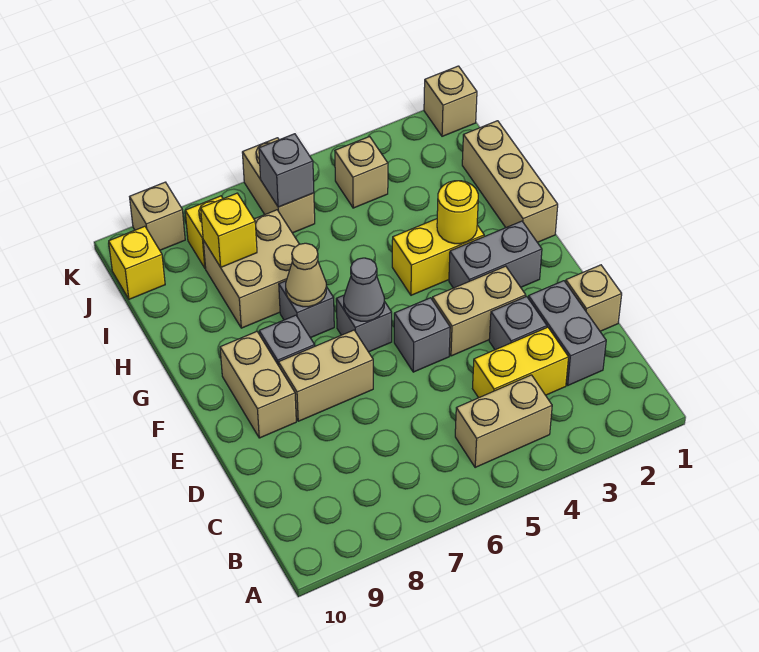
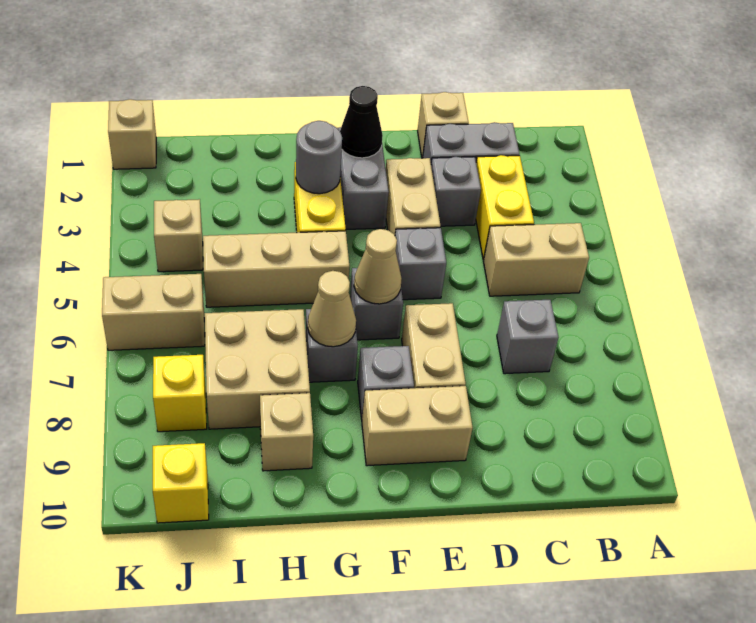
tan 1x2 brick [455,375,552,468] -> tan 1x2 brick turned to [483,223,589,296]
none -> black 1x1 cone [340,86,383,158]
grey 1x1 cone [344,258,384,321] -> tan 1x1 cone [354,229,402,304]
tan 1x3 brick [462,121,558,242] -> tan 1x3 brick moved to [203,231,350,307]
yellow 1x1 round brick [437,181,478,244] -> grey 1x1 round brick [296,121,342,194]
yellow 1x1 brick [201,193,257,267] -> none
grey 1x1 brick [259,134,314,207] -> grey 1x1 brick moved to [497,300,559,374]
tan 1x1 brick [130,182,185,250] -> tan 1x1 brick moved to [260,393,313,471]

